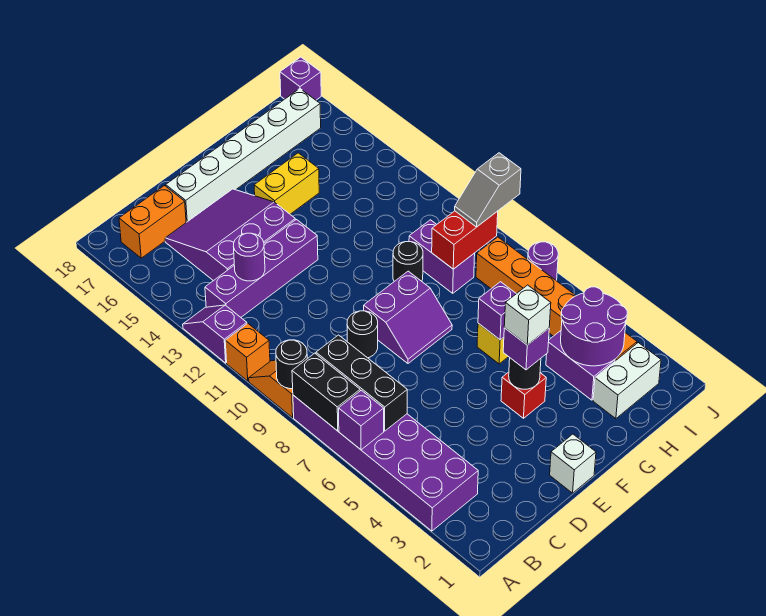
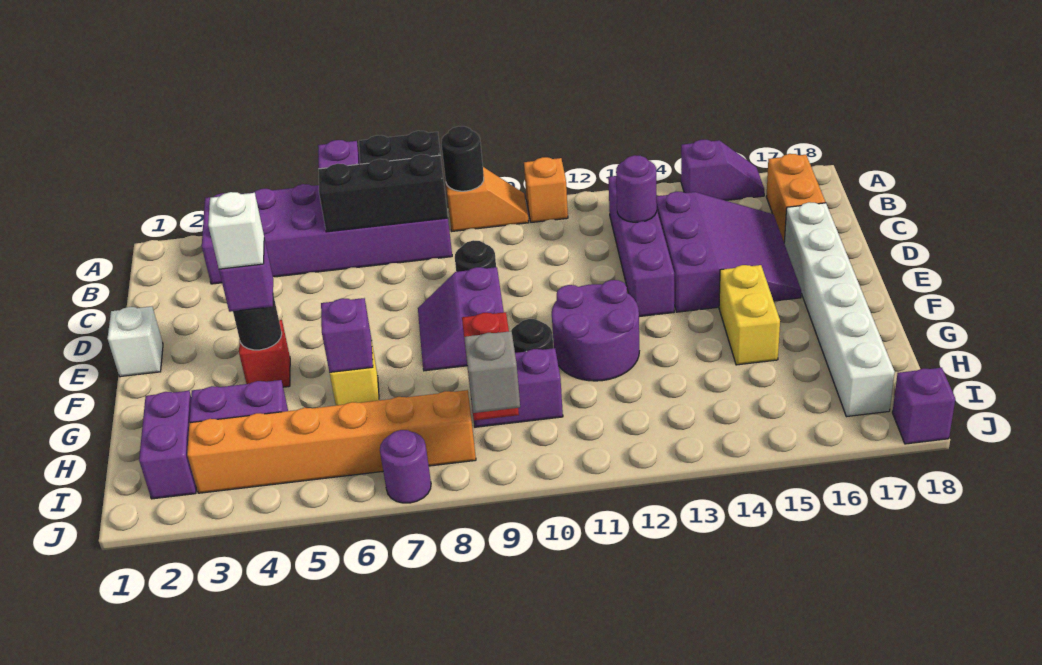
purple 1x2 slope [183,305,247,363] -> purple 1x2 slope moved to [681,140,764,201]
white 1x2 brick [593,343,661,419] -> purple 1x2 brick [139,391,196,499]
purple 2x2 round brick [561,287,627,366] -> purple 2x2 round brick moved to [552,280,639,381]

